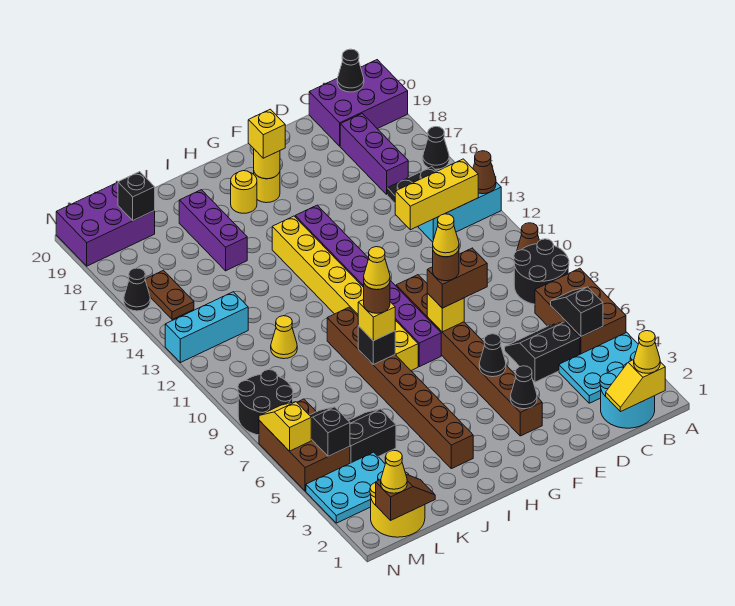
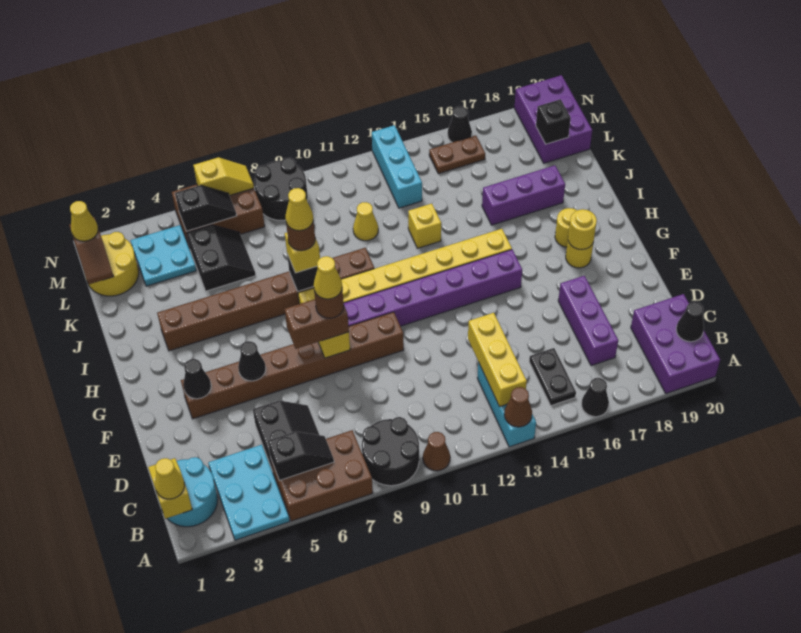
purple 1x3 brick [340,113,408,194] -> purple 1x3 brick turned to [558,276,618,366]
brown 1x2 brick [427,248,487,308] -> brown 1x2 brick turned to [285,299,349,349]
yellow 1x1 brick [248,109,285,158] -> yellow 1x1 brick moved to [408,204,441,248]
cyan 2x3 plate [306,452,385,523] -> cyan 2x2 plate [131,225,197,286]

